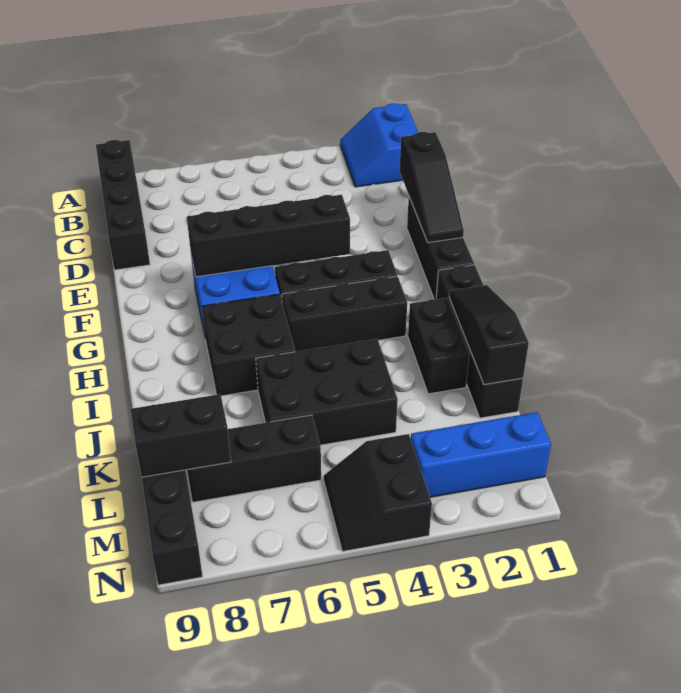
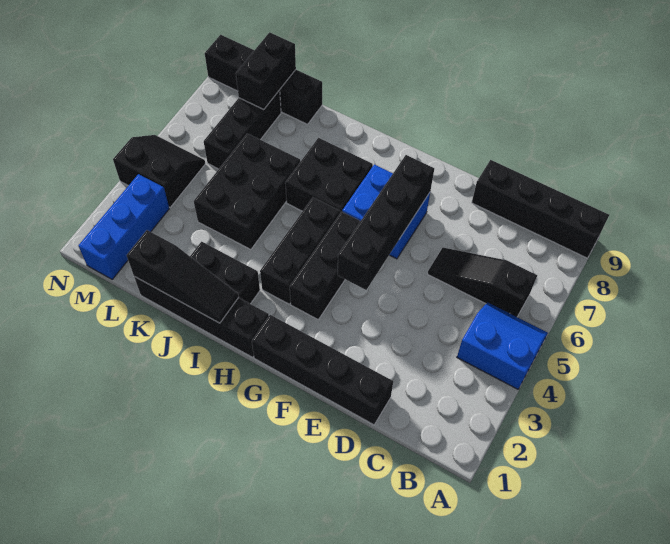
blue 2x2 slope [340,103,418,187] -> blue 2x2 slope moved to [457,302,548,389]
black 1x3 slope [400,132,464,243] -> black 1x3 slope moved to [428,248,537,317]
black 1x3 brick [407,197,474,300] -> black 1x4 brick [252,315,393,425]

